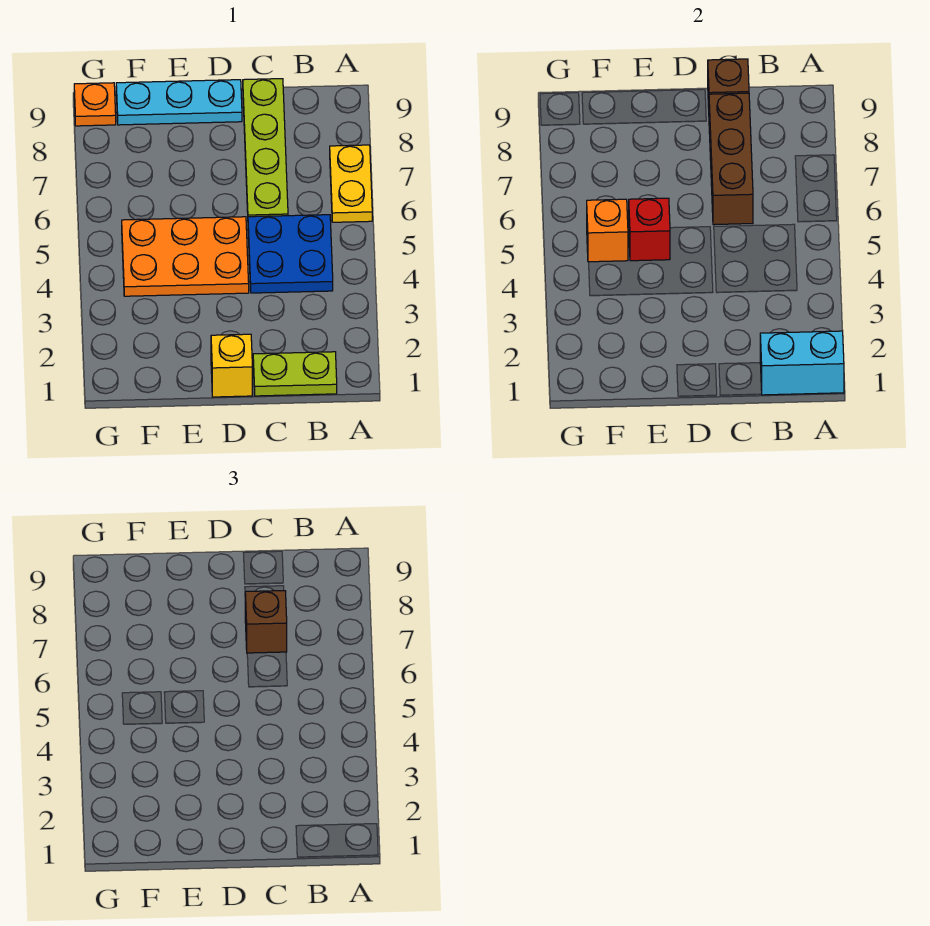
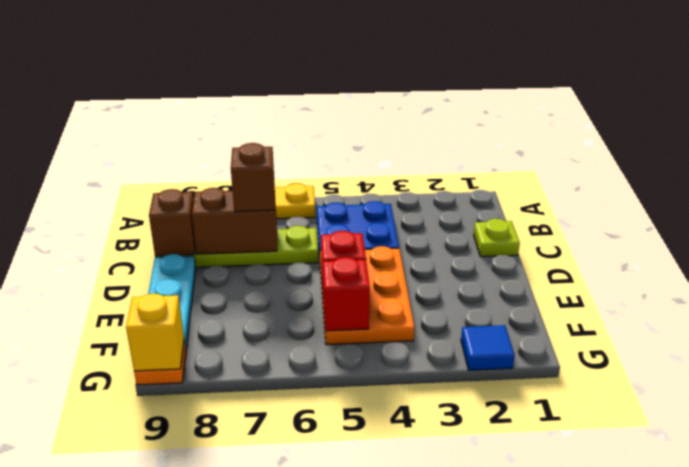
cyan 1x2 brick [760,331,844,395] -> none
lime 1x2 plate [253,352,337,396] -> lime 1x1 plate [474,219,520,257]
brown 1x3 brick [709,93,753,225] -> brown 1x2 brick [192,188,277,254]
yellow 1x1 brick [211,334,252,397] -> yellow 1x1 brick moved to [126,294,184,371]
orange 1x1 brick [587,199,628,262] -> red 1x1 brick [323,257,370,331]
none -> blue 1x1 tile [461,325,515,370]

